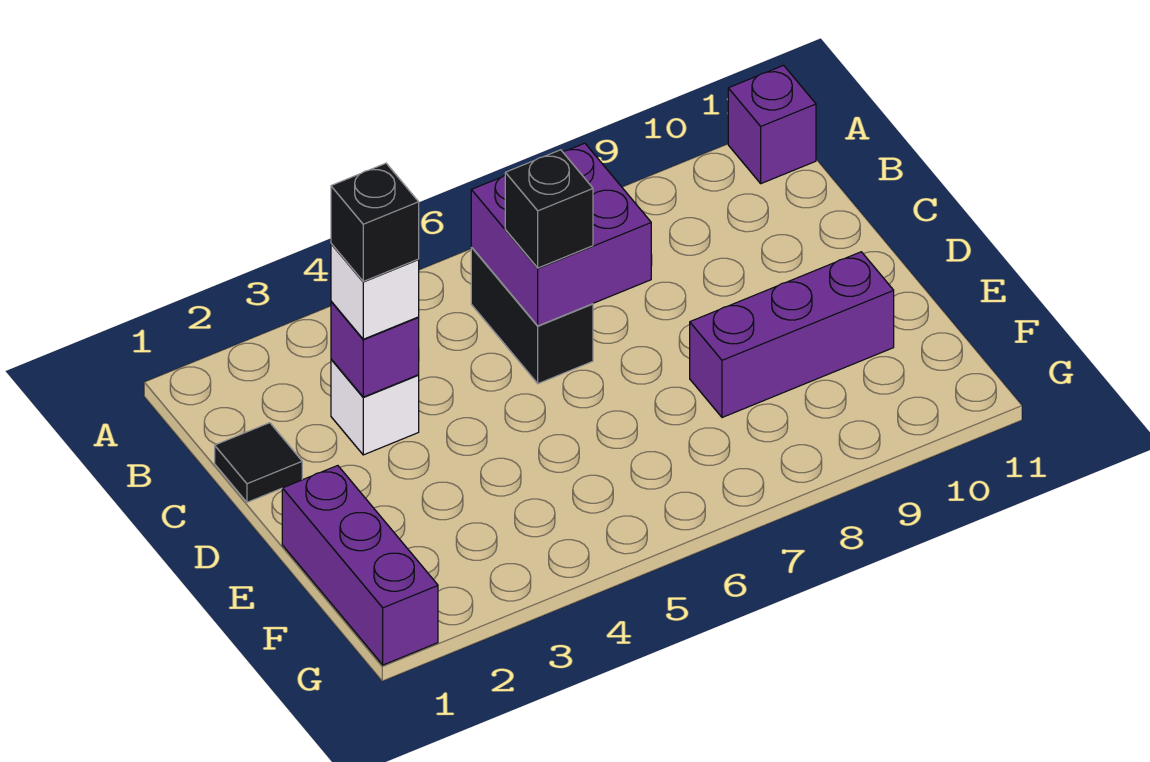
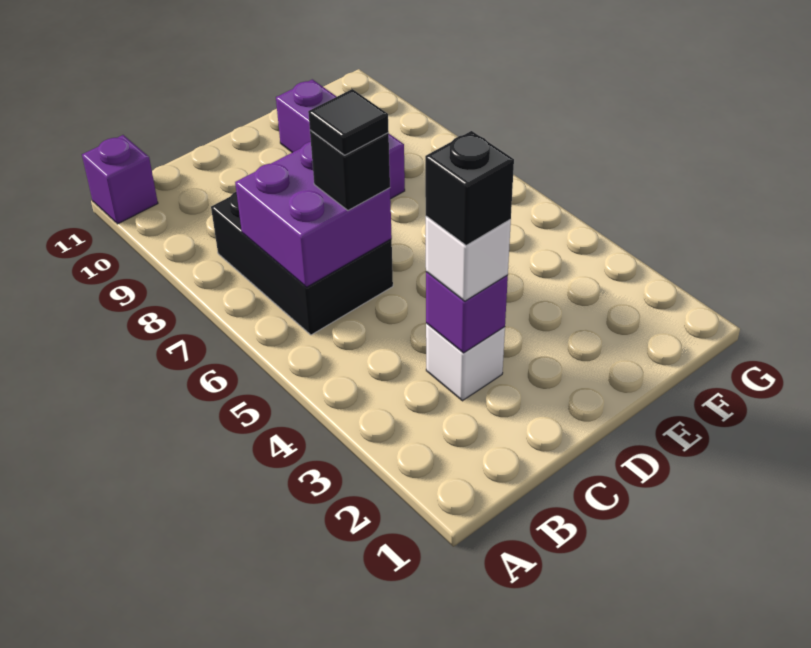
black 1x2 brick [471,248,593,384] -> black 2x3 brick [211,192,393,335]
black 1x1 tile [215,423,302,502] -> black 1x1 tile moved to [308,89,389,155]
purple 1x3 brick [282,466,438,665] -> none

